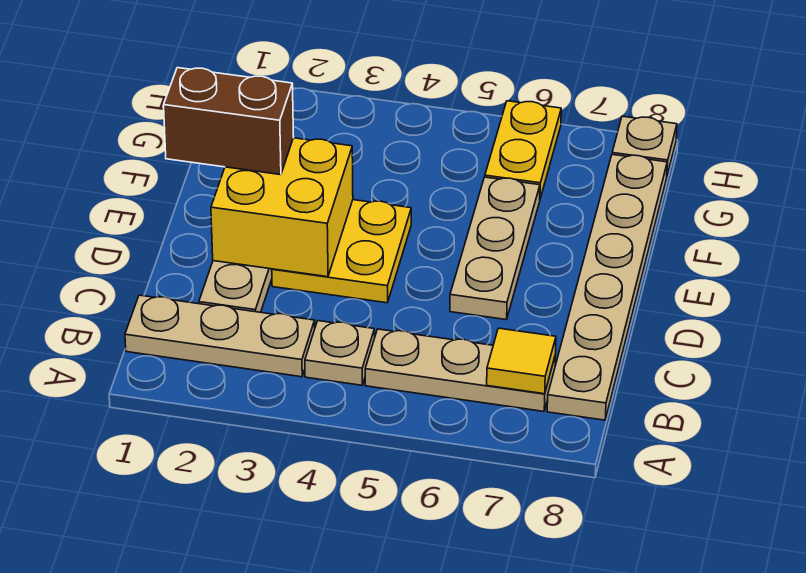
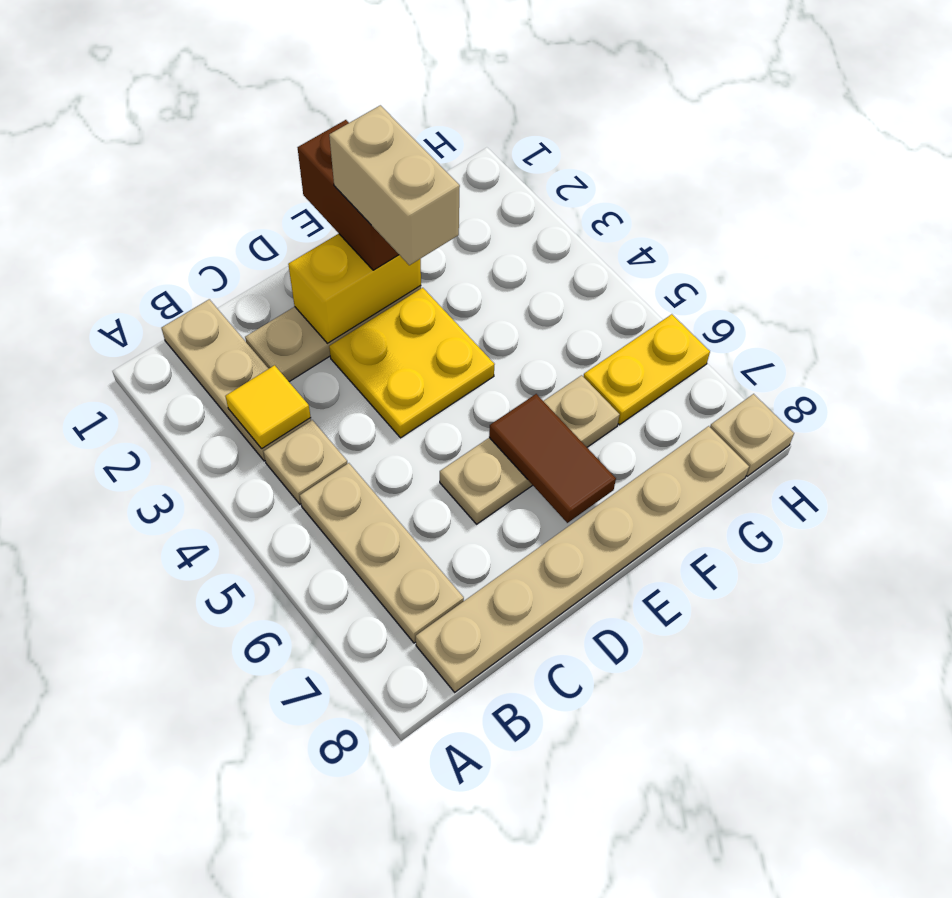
yellow 1x1 tile [487,328,556,394] -> yellow 1x1 tile moved to [225,365,311,449]
yellow 2x2 brick [211,138,353,277] -> yellow 1x2 brick [288,234,421,343]
none -> tan 1x2 brick [329,105,460,265]
none -> brown 1x2 tile [489,394,616,523]

